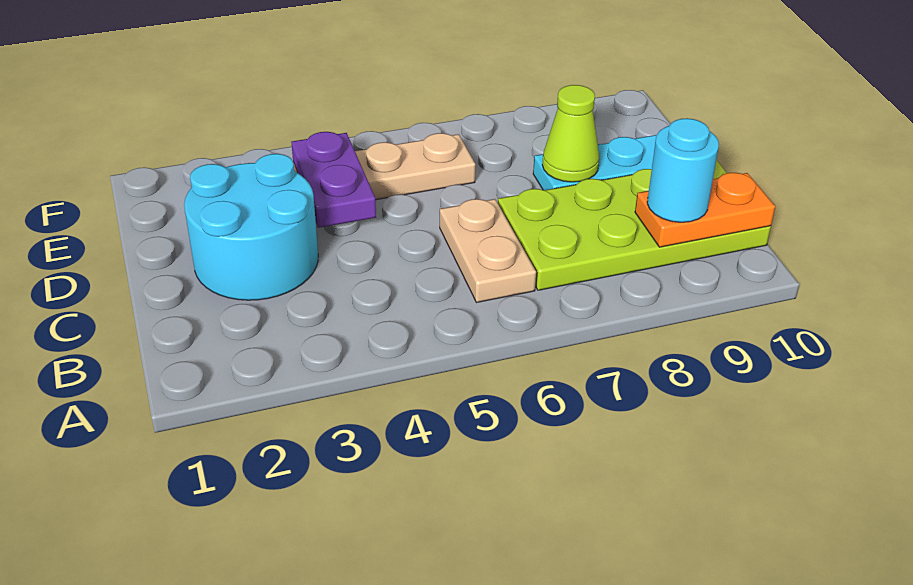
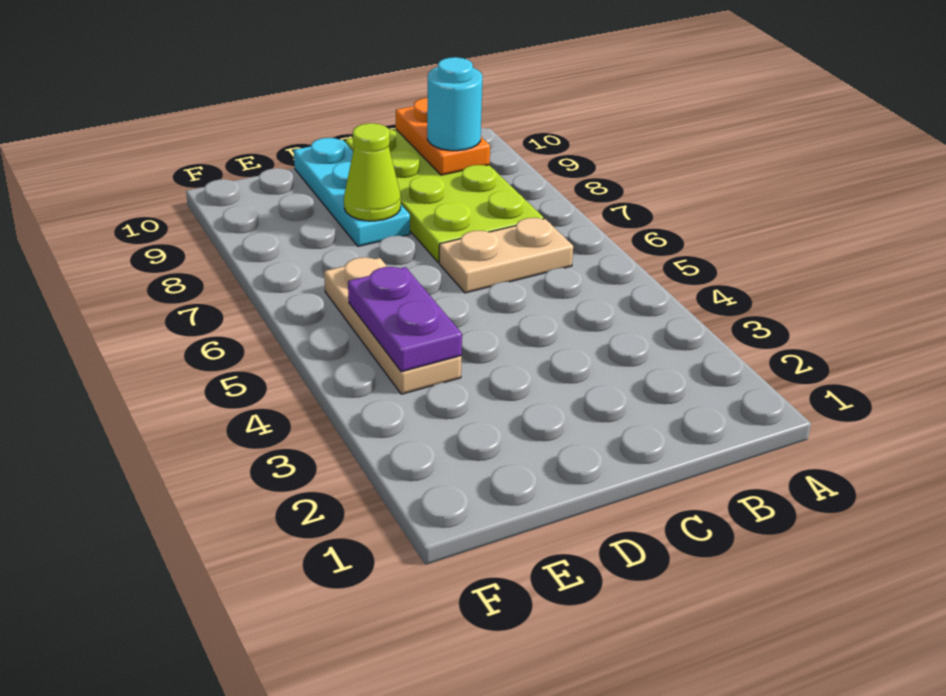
cyan 2x2 round brick [184,154,318,300] -> none
purple 1x2 plate [291,132,376,228] -> purple 1x2 plate turned to [348,267,462,372]

